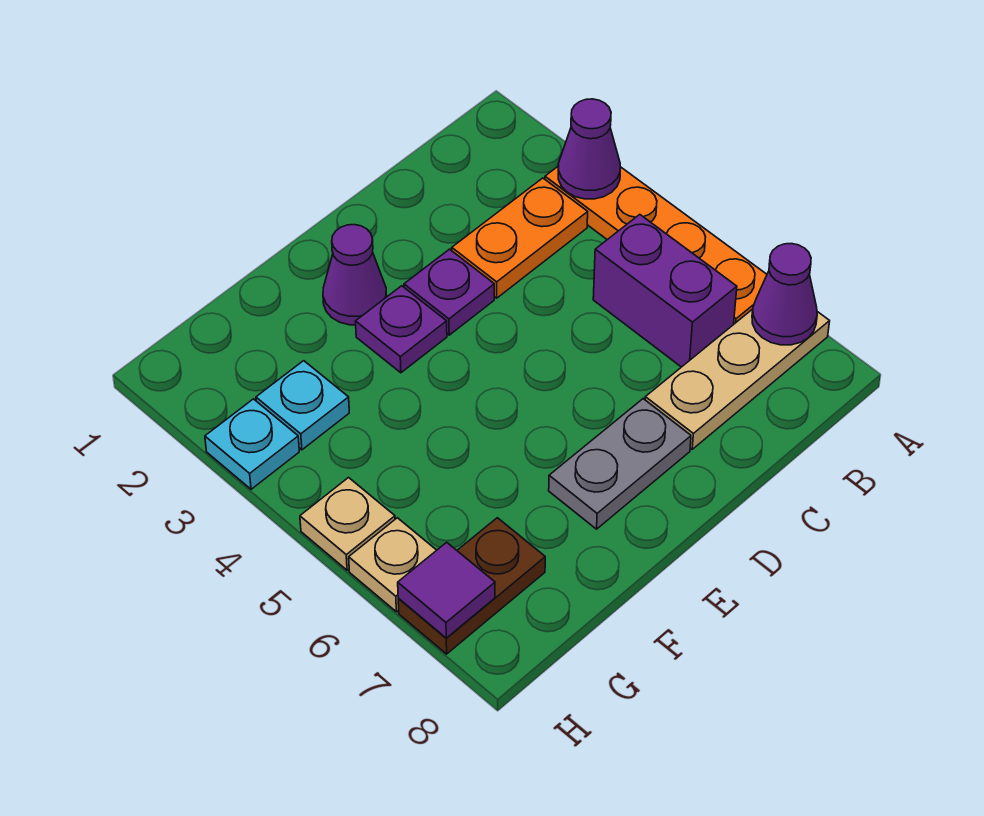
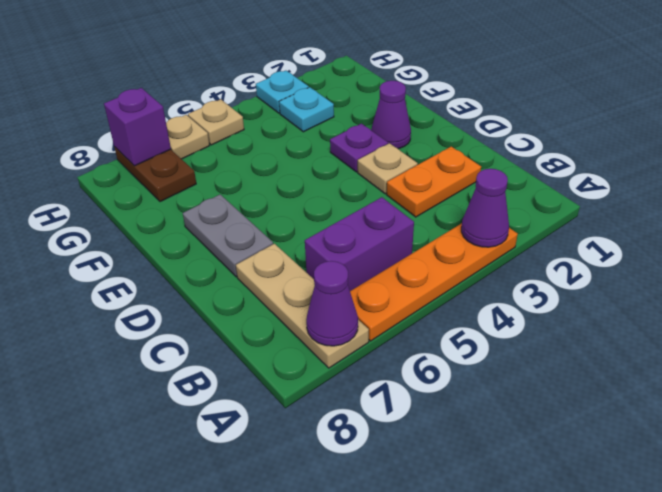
orange 1x2 plate [452,178,588,298] -> orange 1x2 plate turned to [387,147,481,217]
purple 1x1 plate [404,249,494,335] -> tan 1x1 plate [358,143,418,194]
purple 1x1 tile [398,542,495,638] -> purple 1x1 brick [104,88,171,166]

